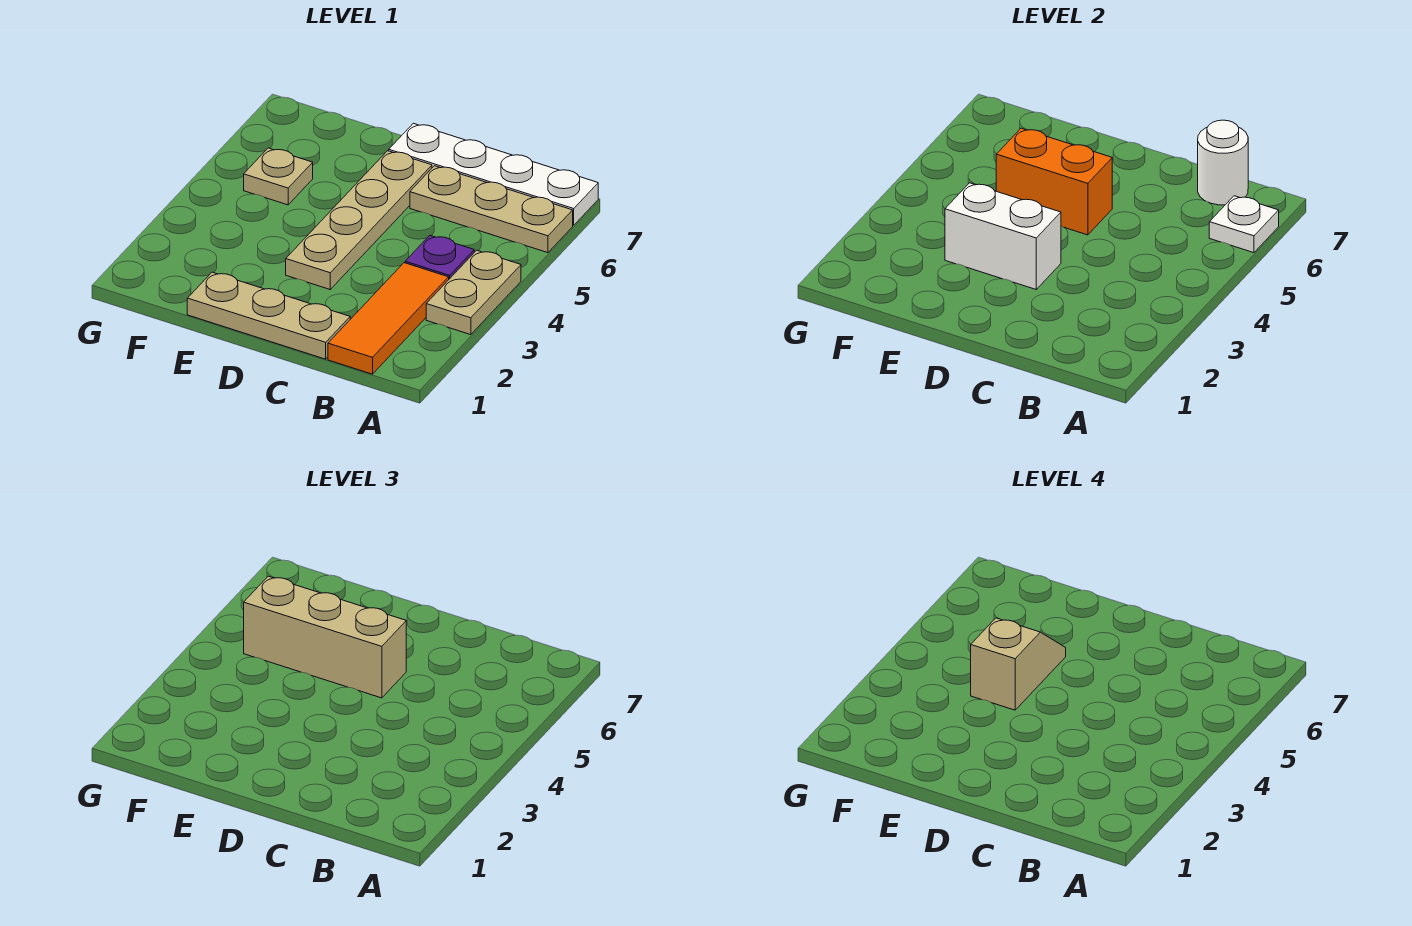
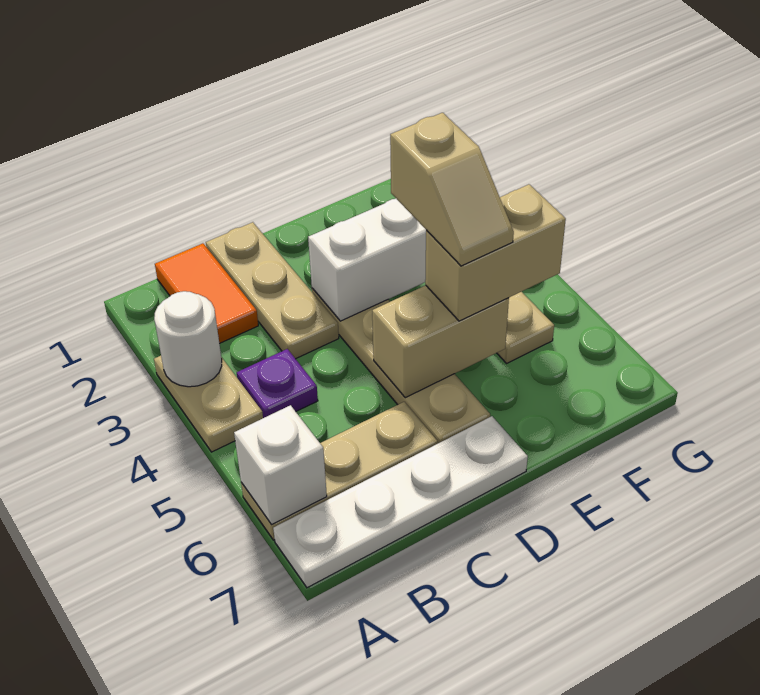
white 1x1 plate [1209,196,1279,253] -> white 1x1 brick [234,405,327,525]
orange 1x3 tile [328,263,449,374] -> orange 1x2 tile [155,243,258,344]
white 1x1 round brick [1198,120,1248,205] -> white 1x1 round brick moved to [154,291,222,387]
tan 1x3 plate [187,272,350,359] -> tan 1x3 plate turned to [206,222,339,359]
orange 1x2 brick [996,128,1112,235] -> tan 1x2 brick [372,285,509,398]
tan 1x3 brick [244,576,406,698] -> tan 1x2 brick [425,184,566,321]

